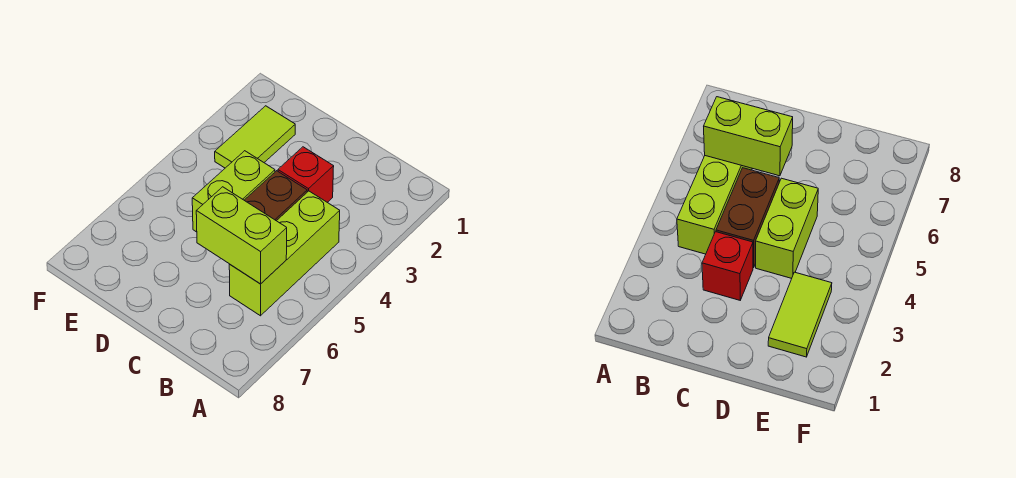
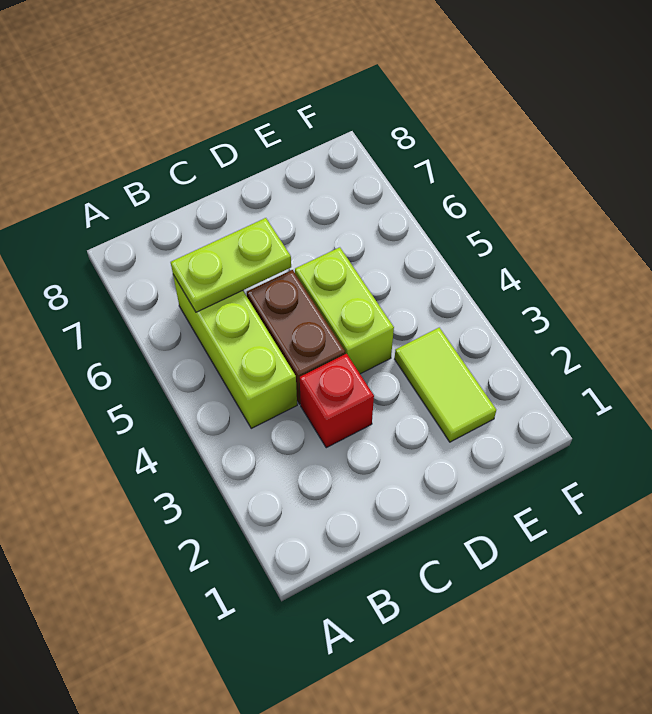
lime 1x2 brick [196,187,287,284] -> lime 1x2 plate [171,218,291,312]

